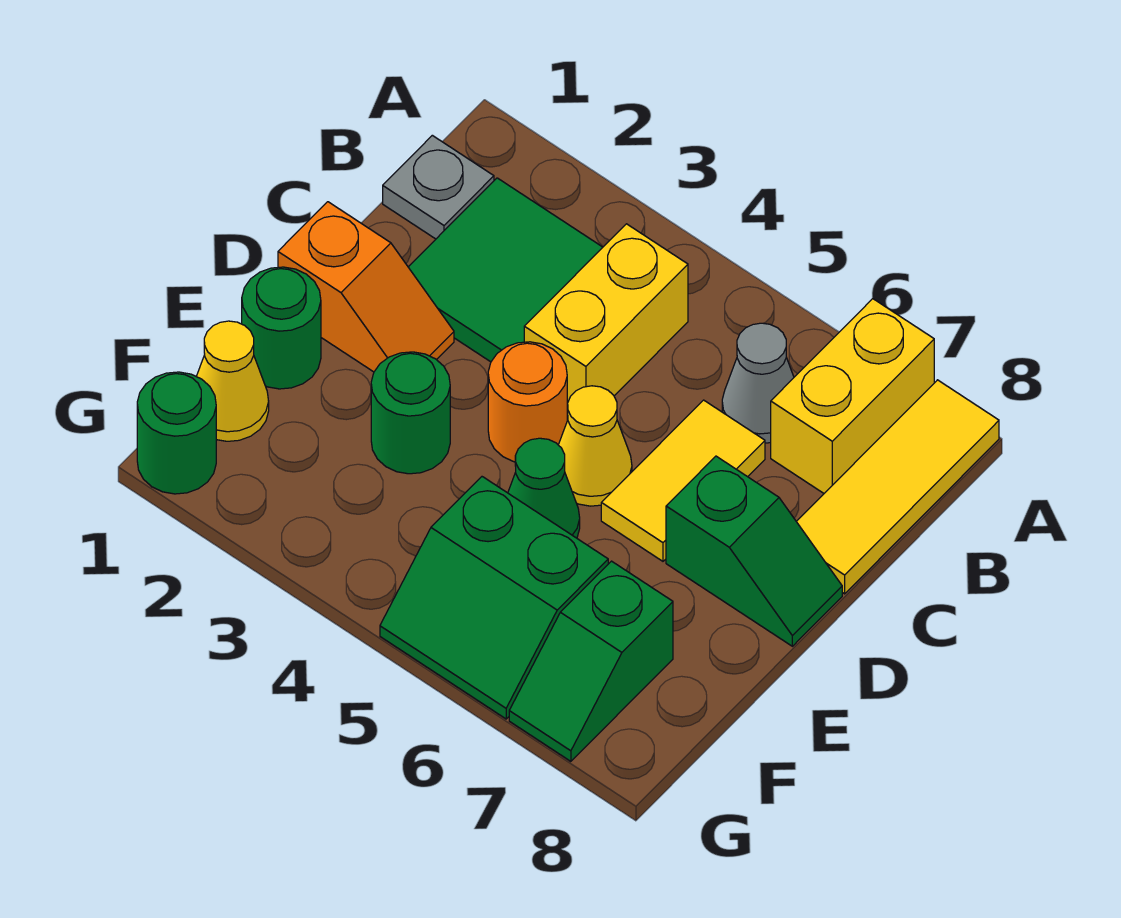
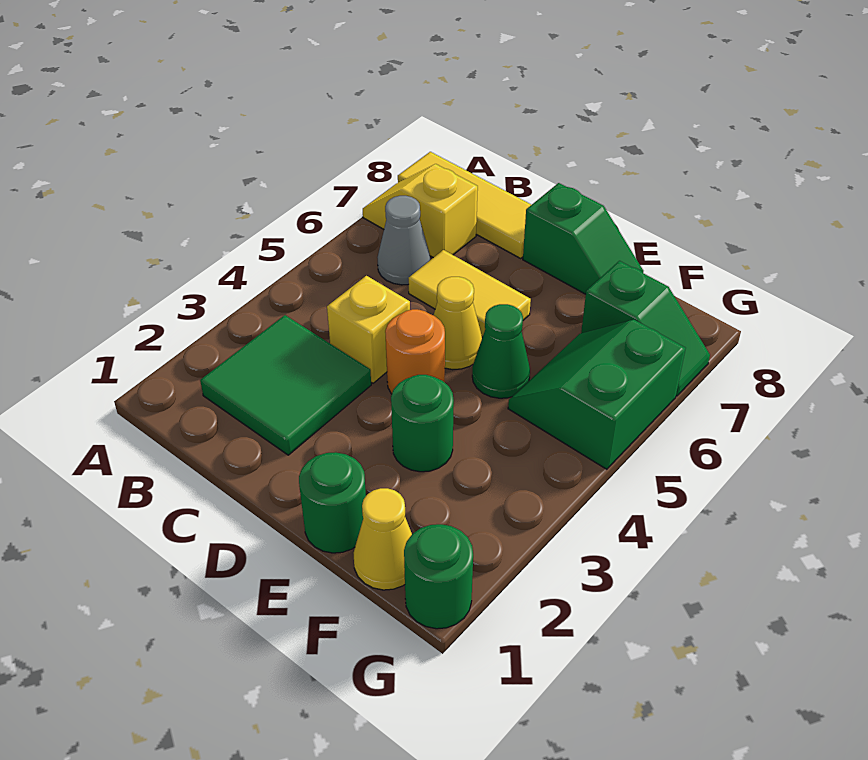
yellow 1x2 brick [771,299,934,493] -> yellow 1x2 slope [363,164,478,258]
grey 1x1 plate [383,135,494,239] -> none
yellow 1x2 brick [524,224,688,412] -> yellow 1x1 brick [327,276,410,383]
orange 1x2 slope [278,202,454,372] -> none
green 1x2 slope [666,456,842,646] -> green 1x2 slope turned to [523,183,643,294]
green 2x2 slope [380,477,608,719] -> green 2x2 slope turned to [508,320,686,469]

